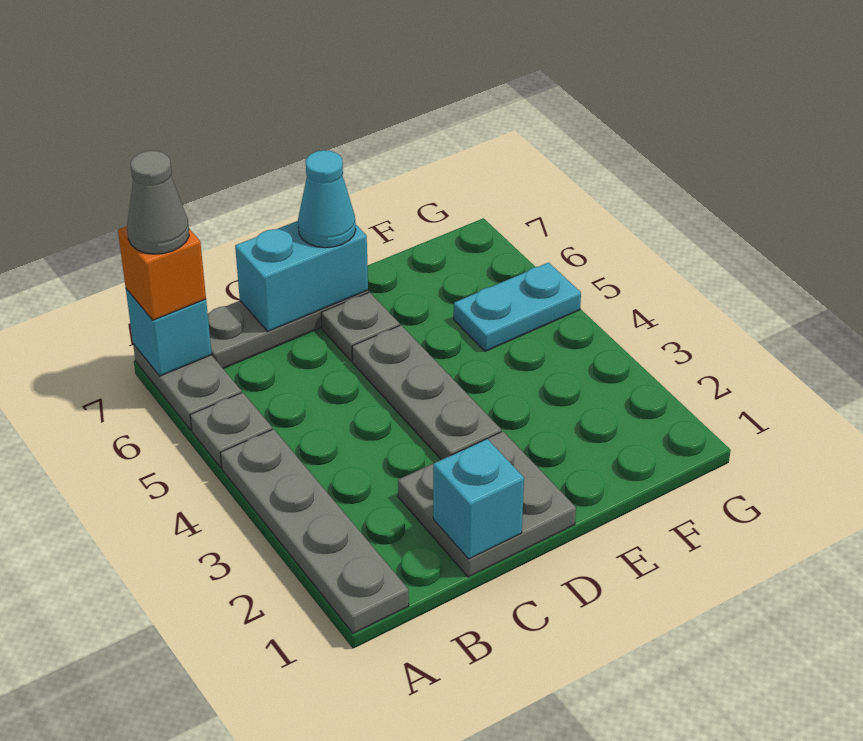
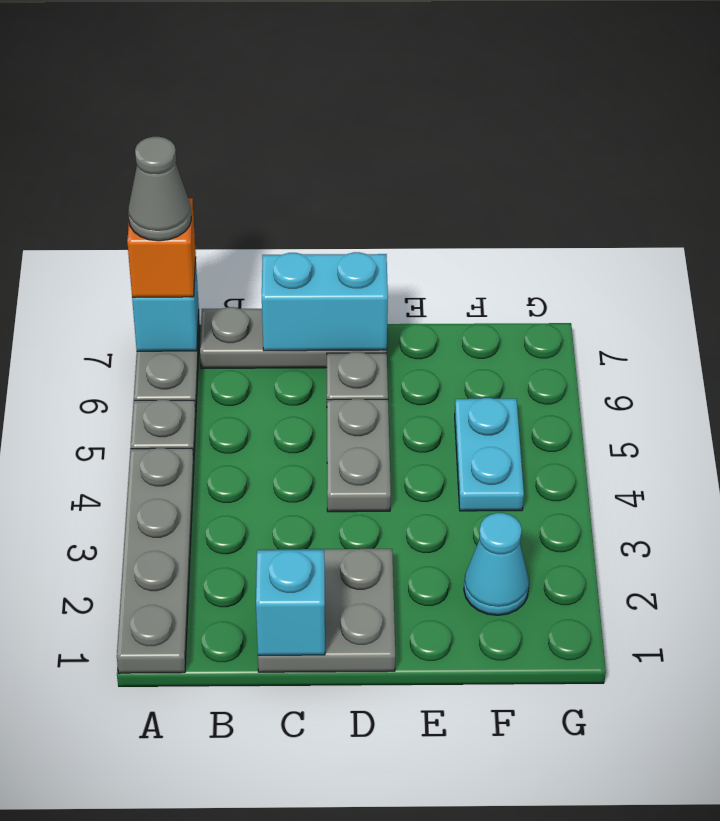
grey 1x3 plate [352,325,501,460] -> grey 1x2 plate [327,399,391,512]
cyan 1x1 cone [298,150,356,248] -> cyan 1x1 cone moved to [464,513,529,615]
cyan 1x2 plate [454,263,581,351] -> cyan 1x2 plate turned to [455,398,524,511]

